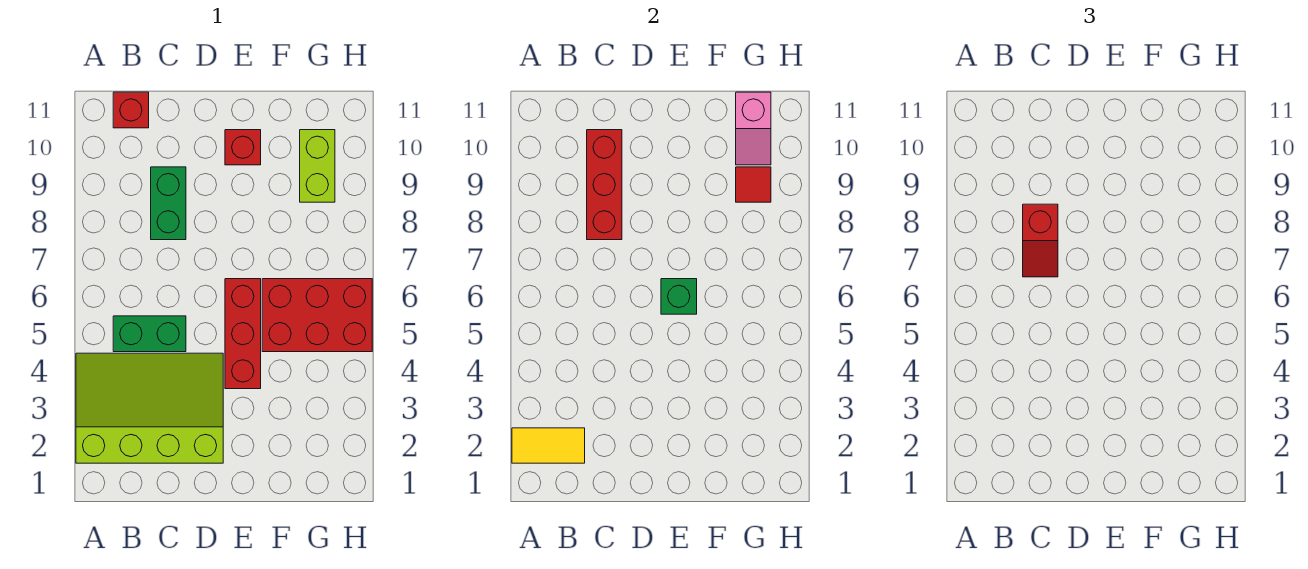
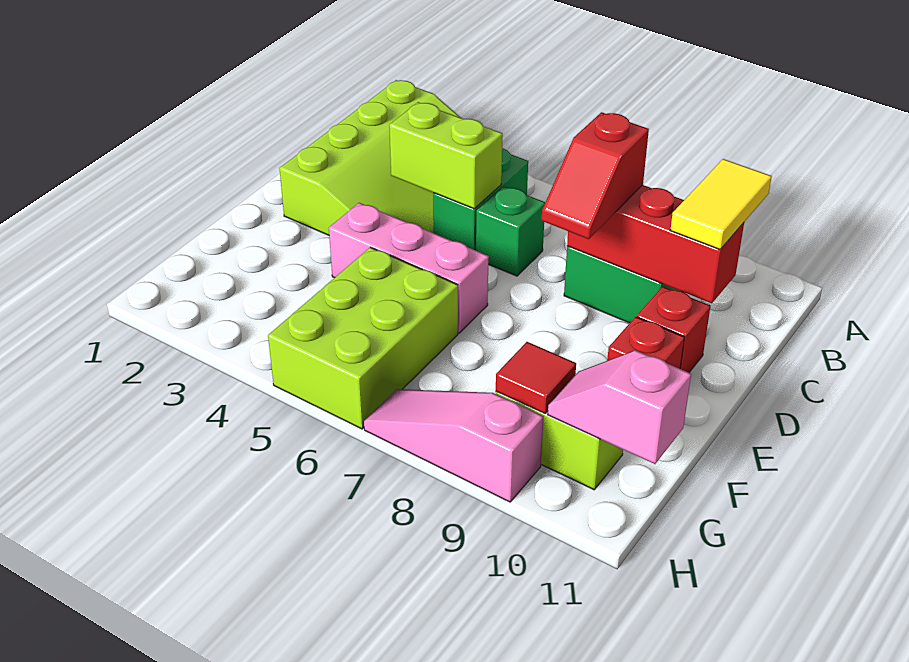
yellow 1x2 tile [512,428,585,463] -> yellow 1x2 tile moved to [670,159,772,249]
red 1x1 brick [113,92,149,128] -> red 1x1 brick moved to [637,286,710,373]
none -> lime 1x2 brick [389,102,503,209]
red 1x2 slope [1023,204,1058,277] -> red 1x2 slope turned to [542,112,649,239]
red 1x3 brick [225,279,261,389] -> pink 1x3 brick [329,203,489,333]
green 1x1 brick [661,279,697,314] -> green 1x1 brick moved to [476,186,545,276]
red 2x3 brick [262,279,372,352] -> lime 2x3 brick [268,247,458,429]
none -> pink 1x3 slope [364,389,544,502]

